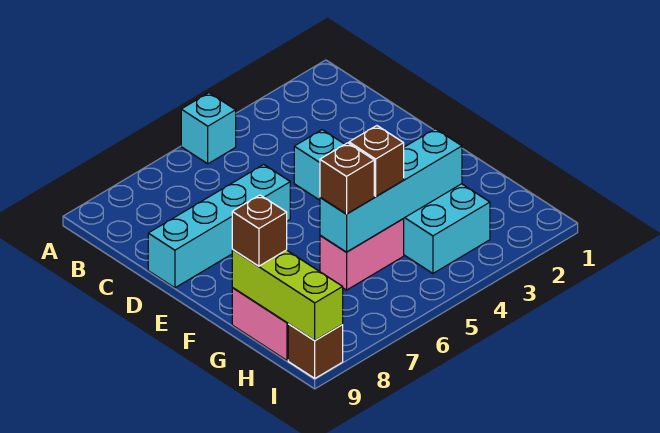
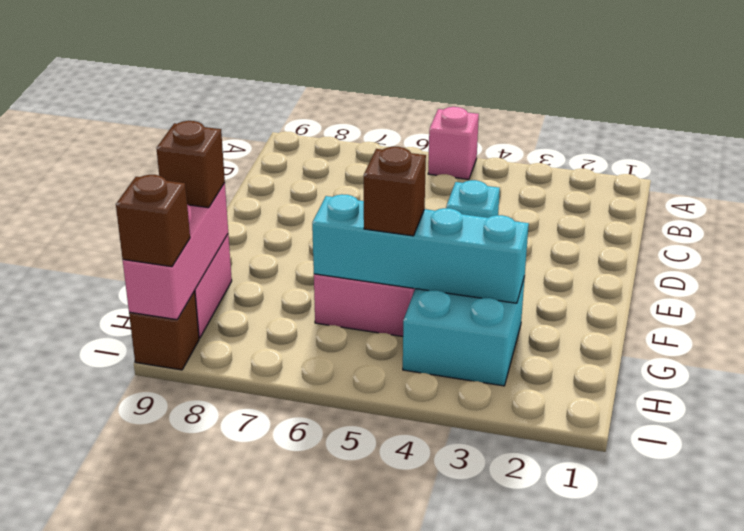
cyan 1x1 brick [181,93,236,164] -> pink 1x1 brick [428,107,479,179]
cyan 1x4 brick [148,165,290,288] -> none
brown 1x1 brick [320,143,374,214] -> brown 1x1 brick moved to [116,175,190,267]
lime 1x3 brick [232,249,343,340] -> pink 1x3 brick [123,183,228,320]

